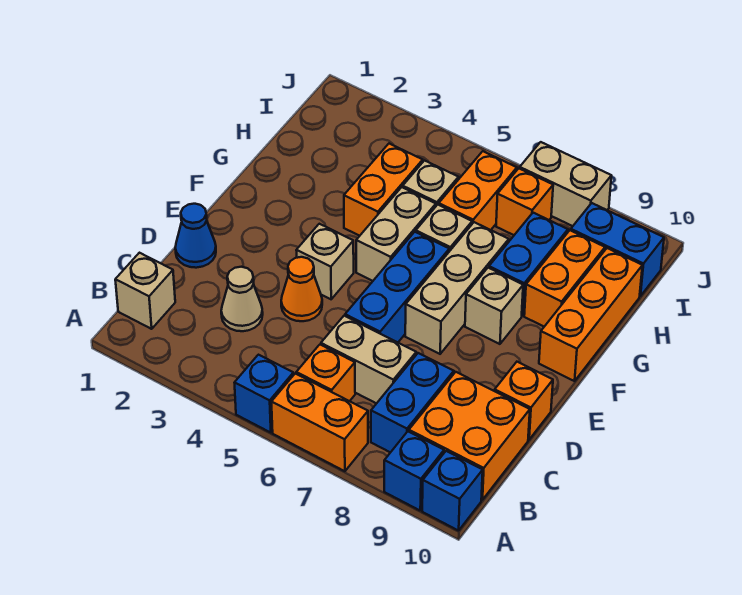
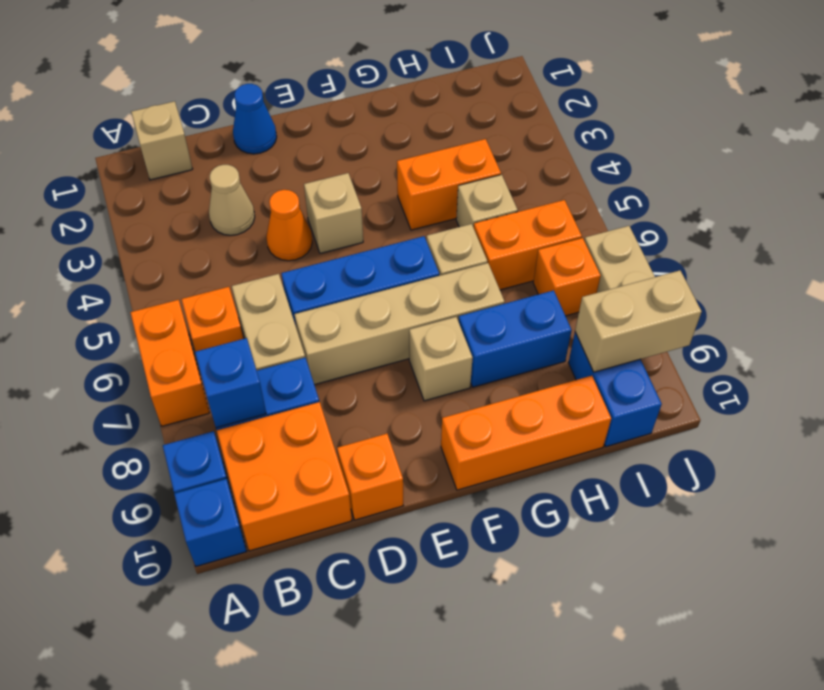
blue 1x1 brick [234,355,293,433] -> blue 1x1 brick moved to [195,338,266,428]
tan 1x3 brick [405,222,509,354] -> tan 1x4 brick [294,263,505,385]
tan 1x2 brick [356,187,436,281] -> tan 1x2 brick moved to [575,270,702,372]
orange 1x2 brick [524,230,605,327] -> none

